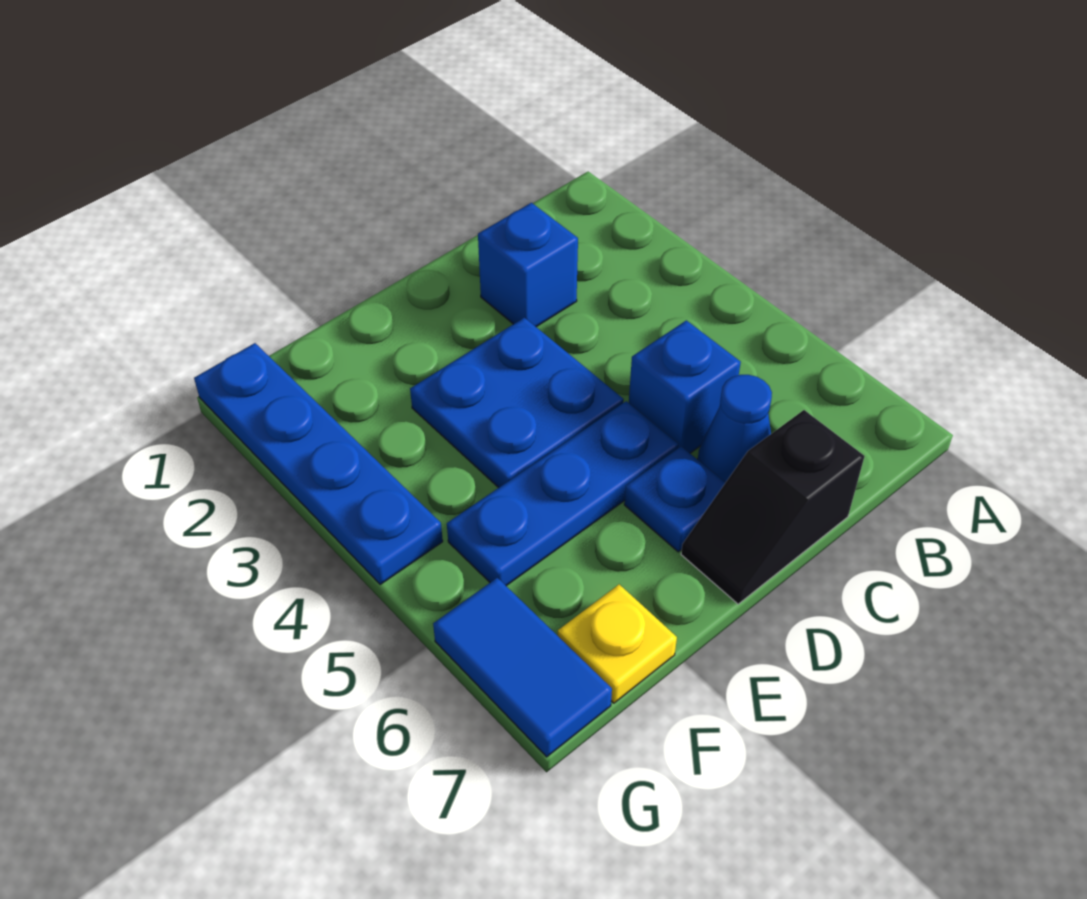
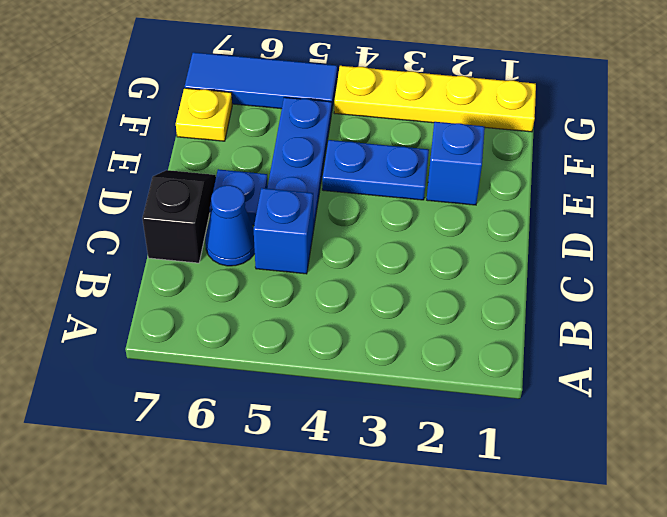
blue 1x1 brick [478,203,578,327] -> blue 1x1 brick moved to [427,122,485,205]
blue 2x2 plate [410,317,624,488] -> blue 1x2 plate [322,140,429,200]
blue 1x4 plate [194,343,443,585] -> yellow 1x4 plate [334,66,536,132]
blue 1x2 tile [433,578,612,757] -> blue 1x3 tile [185,52,337,109]

